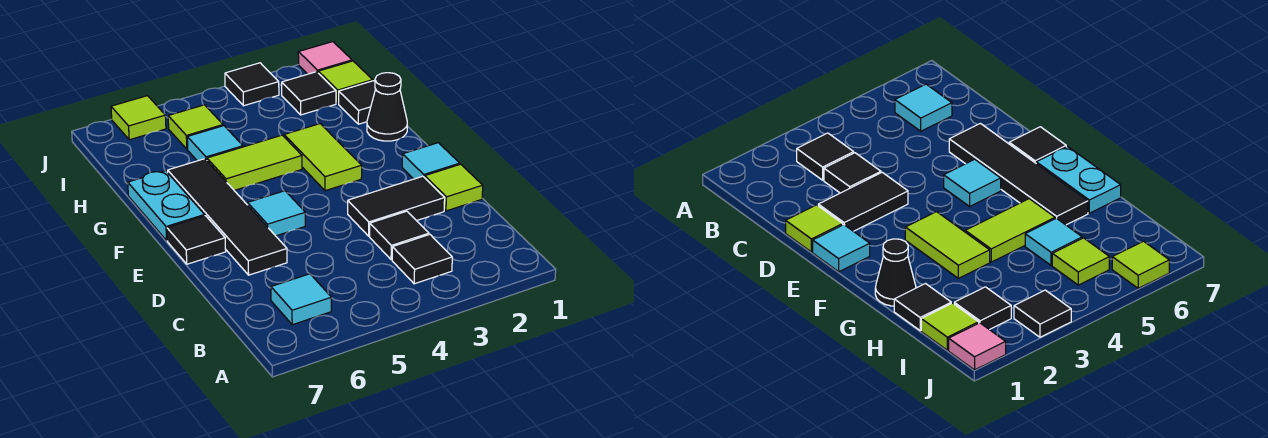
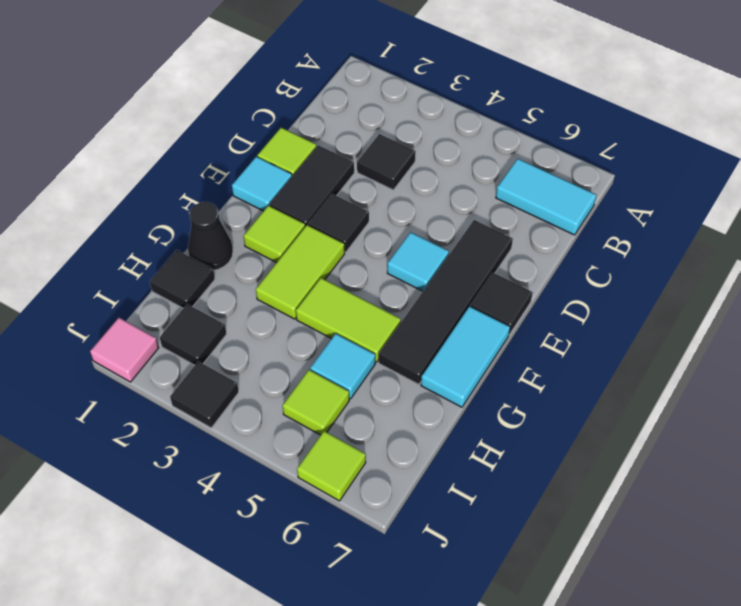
black 1x1 tile [392,235,452,284] -> black 1x1 tile moved to [308,194,369,252]
cyan 1x1 tile [271,274,331,325] -> cyan 1x2 tile [496,159,596,235]
black 1x2 tile [348,176,445,236] -> black 1x2 tile turned to [270,145,354,226]
cyan 1x2 plate [128,171,205,240] -> cyan 1x2 tile [421,306,510,407]
lime 1x1 tile [318,61,373,104] -> lime 1x1 tile moved to [243,206,305,263]

